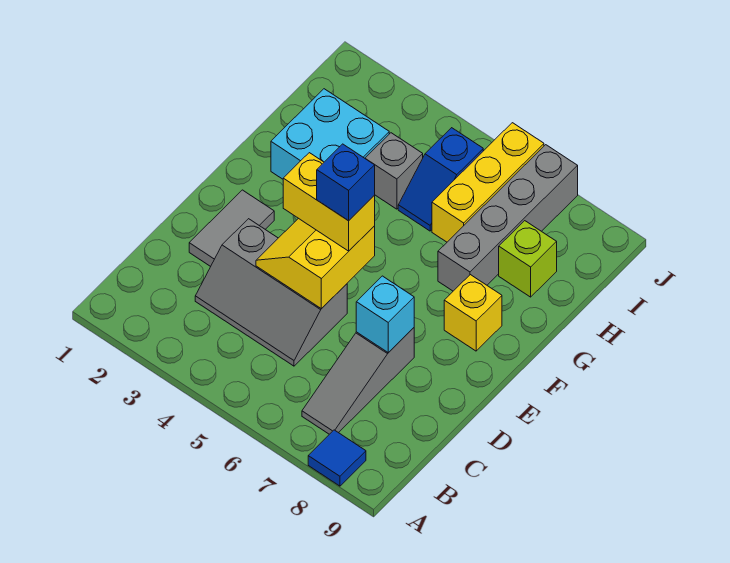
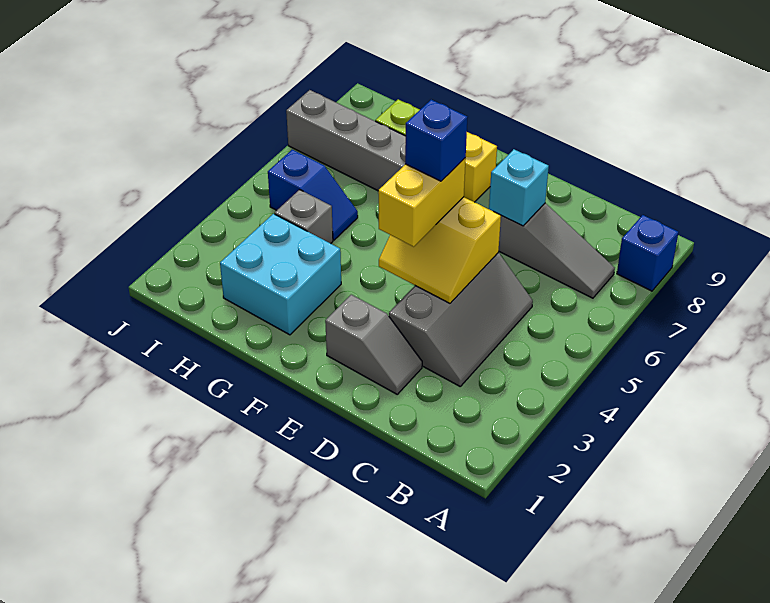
blue 1x1 tile [308,430,366,486] -> blue 1x1 brick [617,215,679,291]
grey 1x2 tile [189,190,274,267] -> grey 1x2 slope [325,295,422,394]
yellow 1x3 brick [432,123,544,242] -> none

